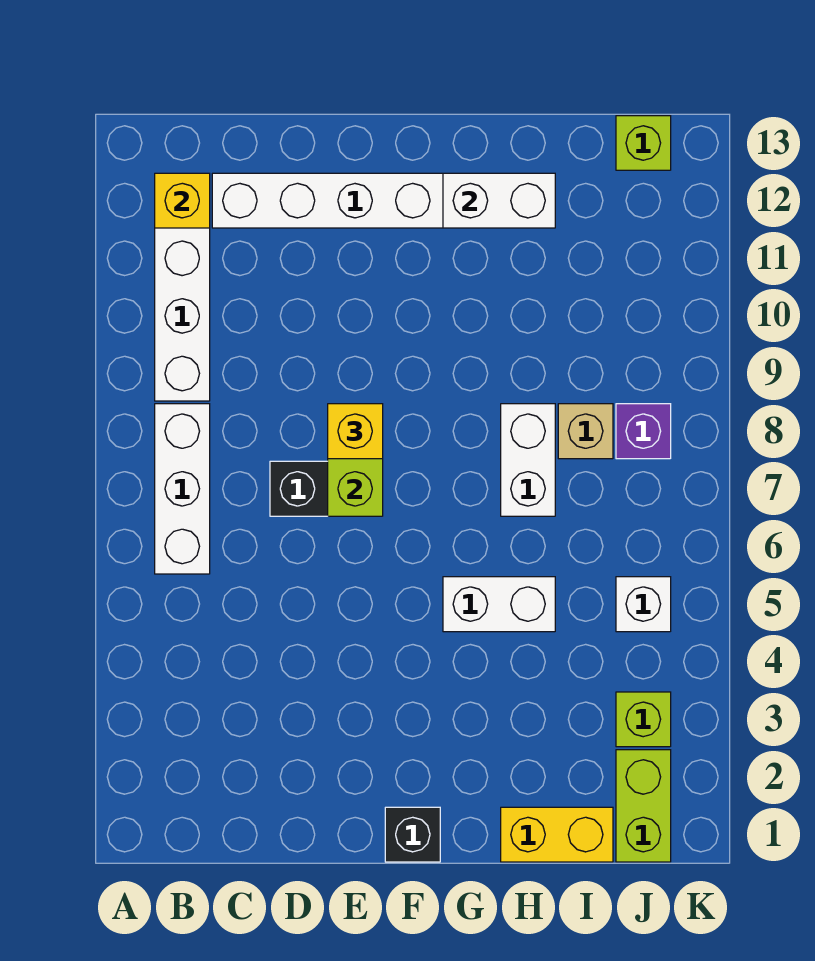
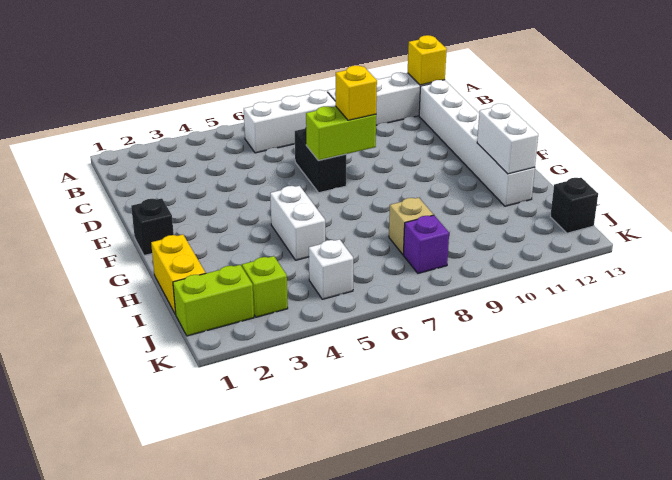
white 1x2 brick [501,404,555,516] -> none
lime 1x1 brick [616,116,671,170] -> black 1x1 brick [550,178,598,233]

